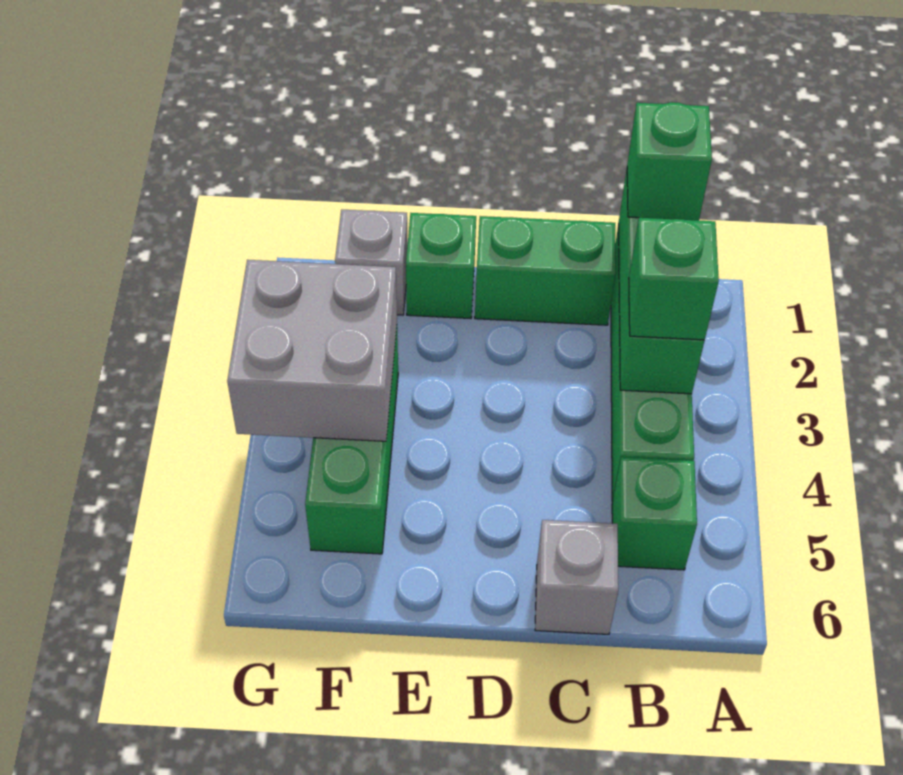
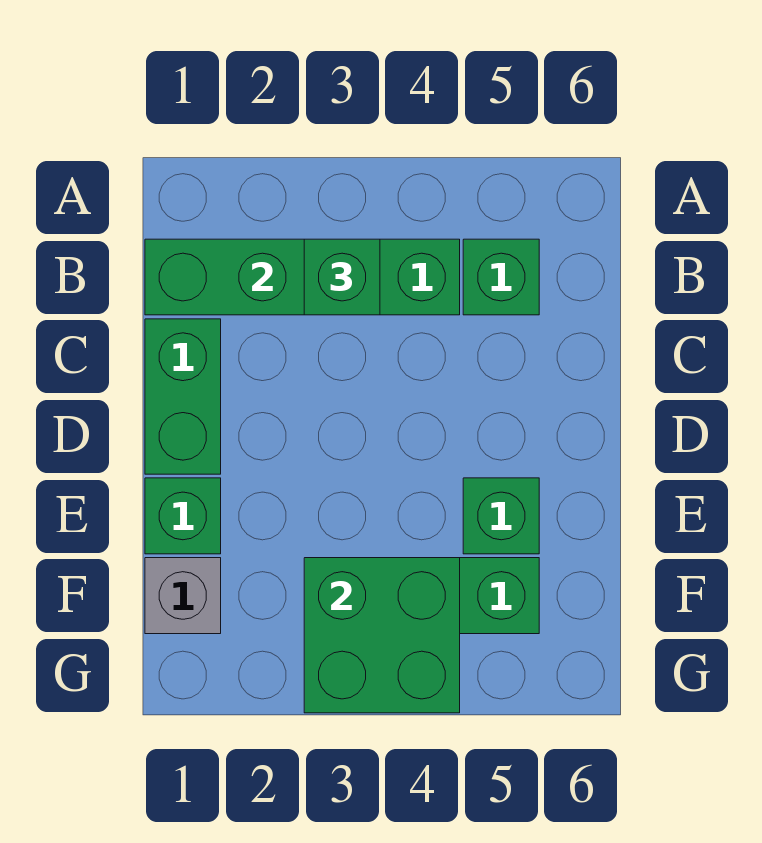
green 1x1 brick [627,102,712,221] -> green 1x1 brick moved to [463,478,539,554]
grey 1x1 brick [535,520,618,634] -> none
grey 2x2 brick [227,260,397,441] -> green 2x2 brick [304,558,460,713]

